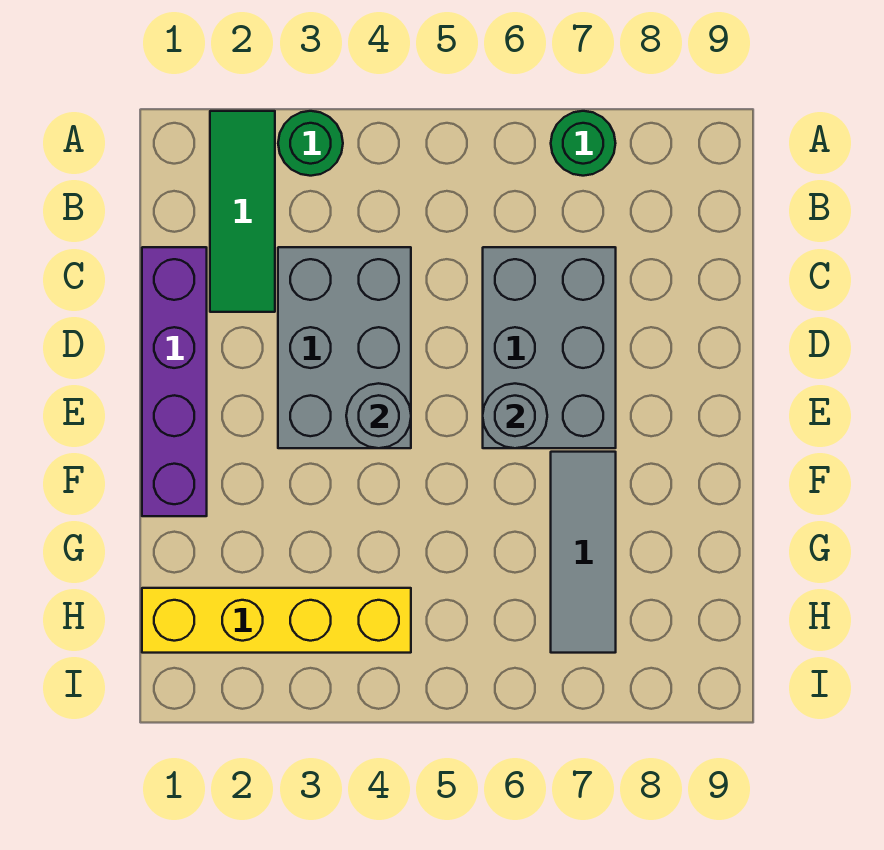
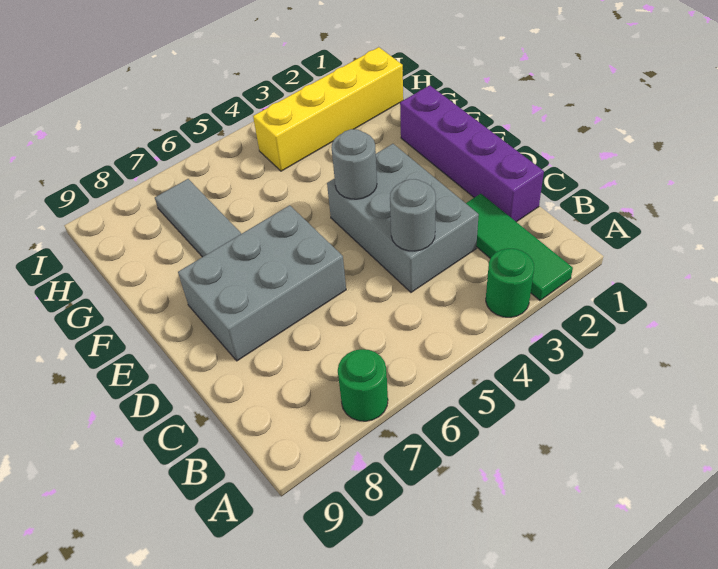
grey 2x3 brick [483,247,616,448] -> grey 2x3 brick turned to [178,205,346,361]
grey 1x1 round brick [483,384,547,448] -> grey 1x1 round brick moved to [390,179,436,251]

